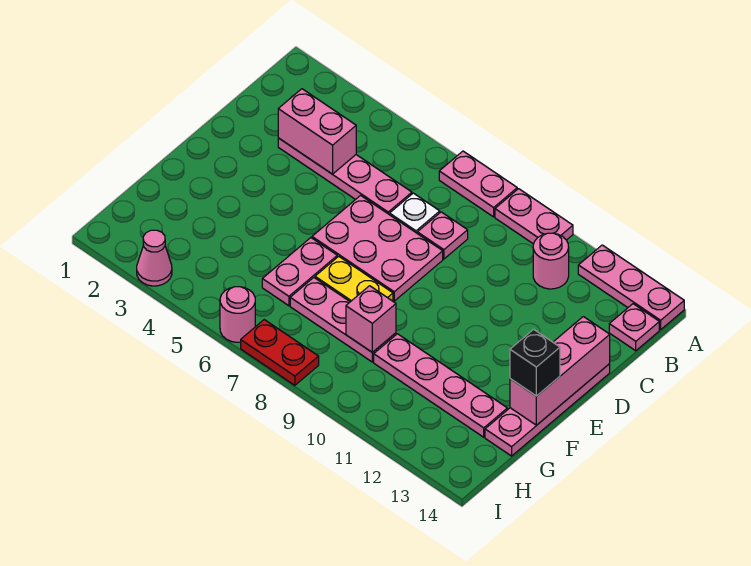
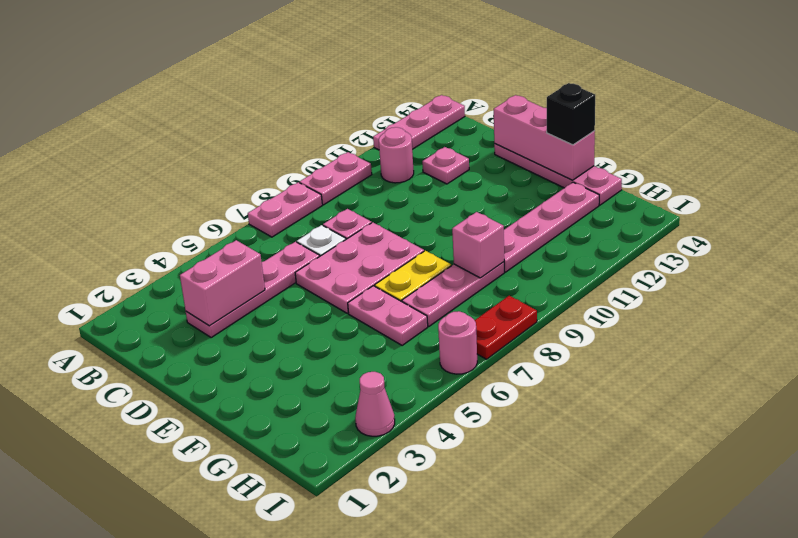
pink 1x1 plate [609,304,659,351] -> pink 1x1 plate moved to [422,147,469,184]

